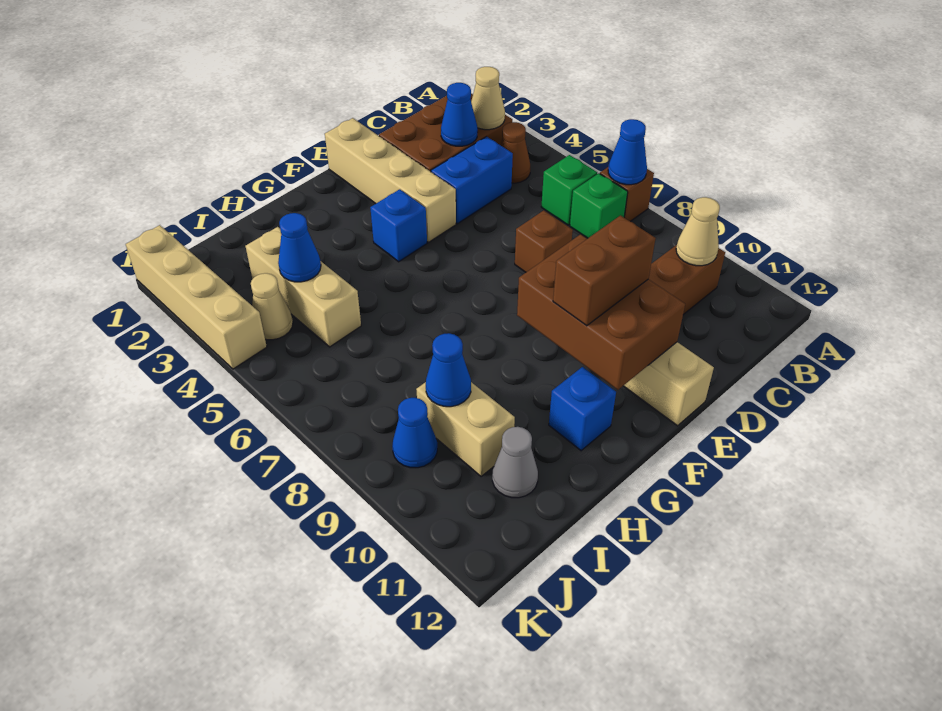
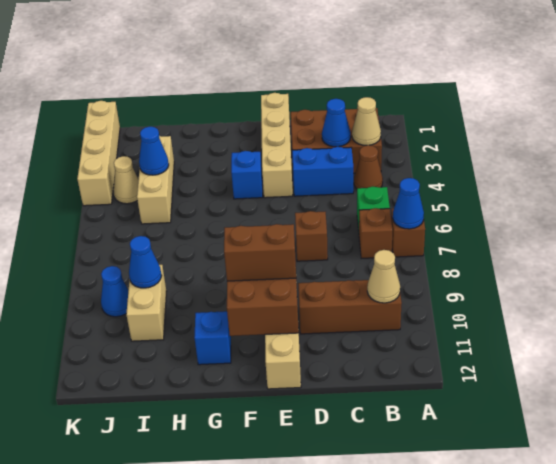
green 1x1 brick [570,173,628,238] -> brown 1x1 brick [359,208,392,258]
grey 1x1 cone [492,427,538,498] -> none

